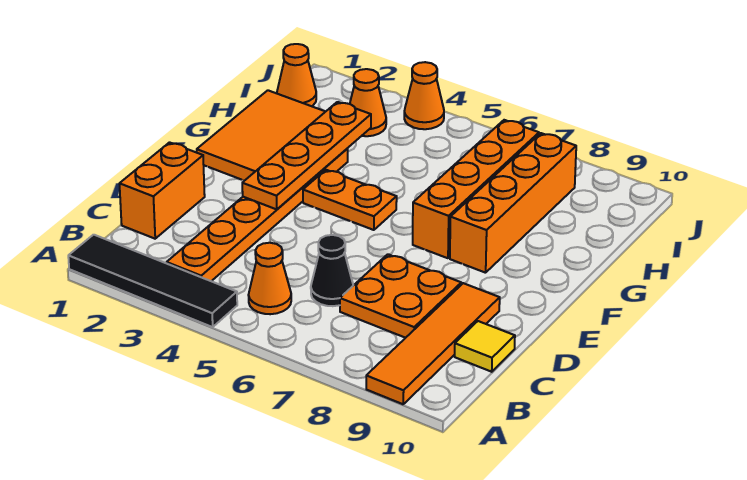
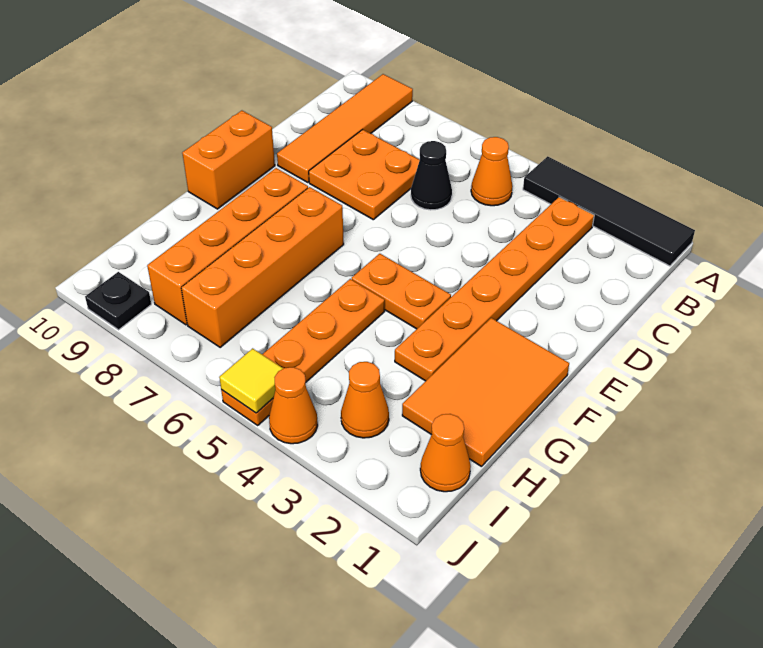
orange 1x2 brick [119,142,205,239] -> orange 1x2 brick moved to [182,111,275,209]
yellow 1x1 tile [455,321,515,372] -> yellow 1x1 tile moved to [219,348,283,413]
orange 1x4 plate [242,102,371,209] -> orange 1x4 plate moved to [221,279,385,425]
none -> black 1x1 plate [85,272,151,330]

